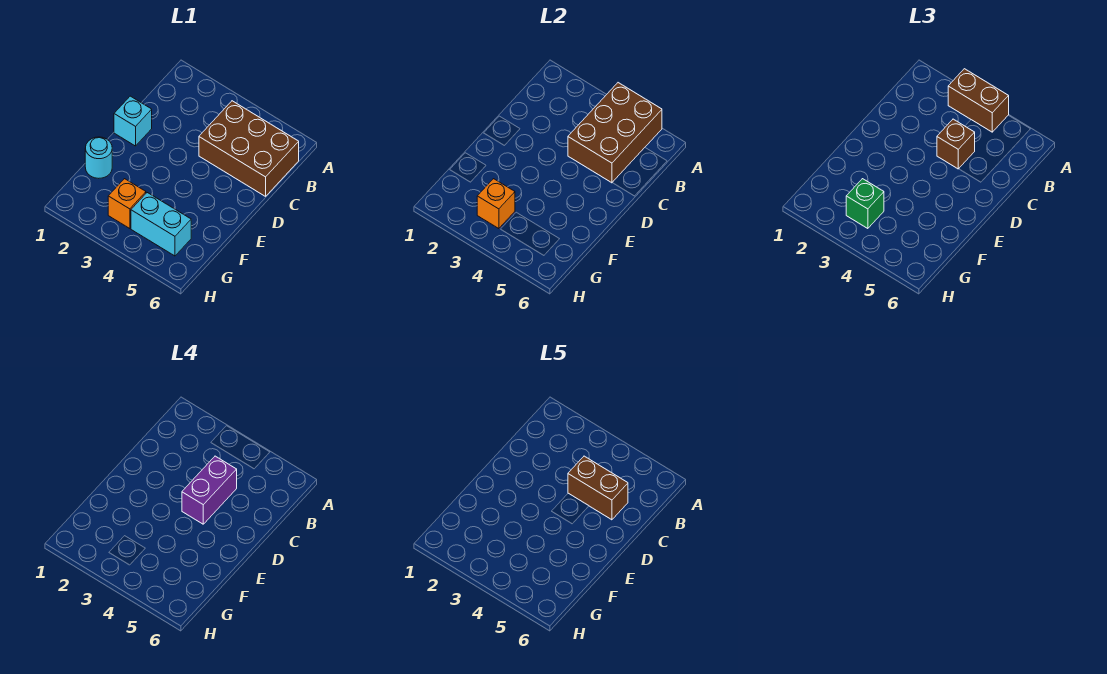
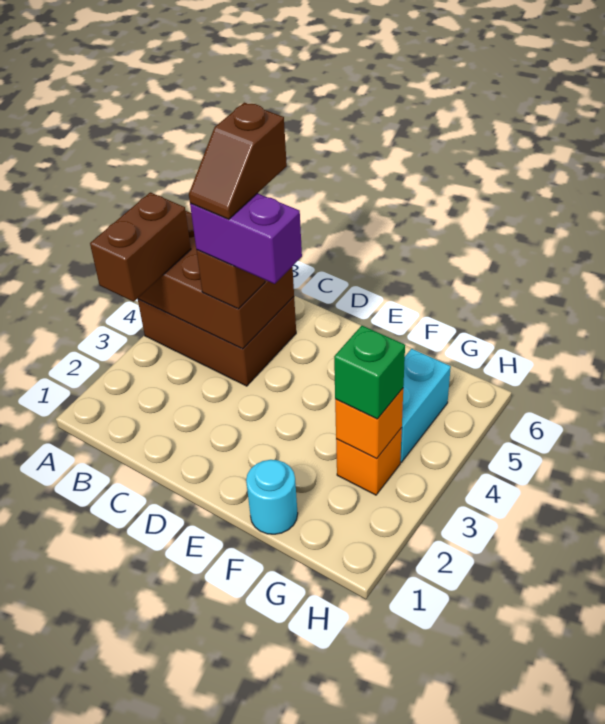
brown 2x3 brick [199,101,299,196] -> brown 2x3 brick turned to [138,297,296,386]
brown 1x2 brick [568,456,628,520] -> brown 1x2 slope [189,102,287,219]
cyan 1x1 brick [114,96,152,146] -> none

